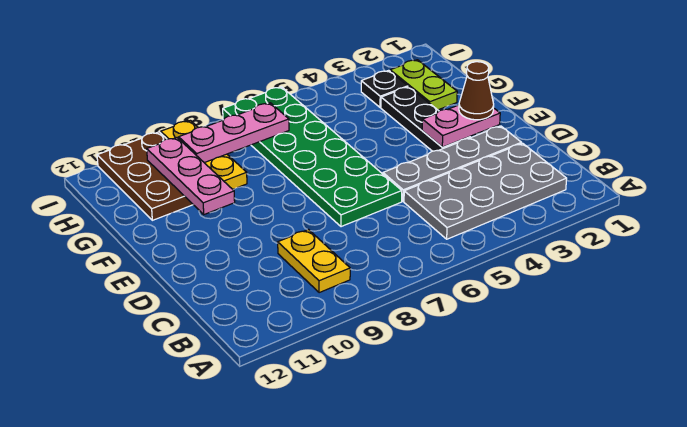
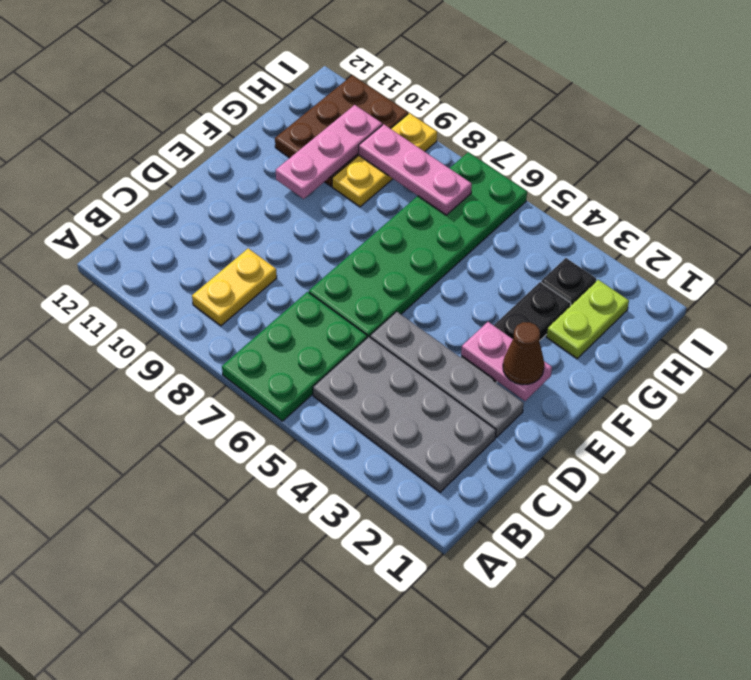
none -> green 2x3 plate [222,292,367,421]

